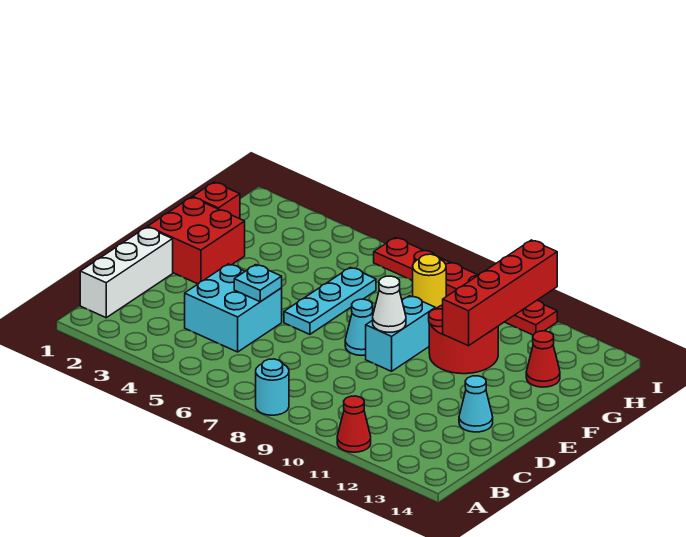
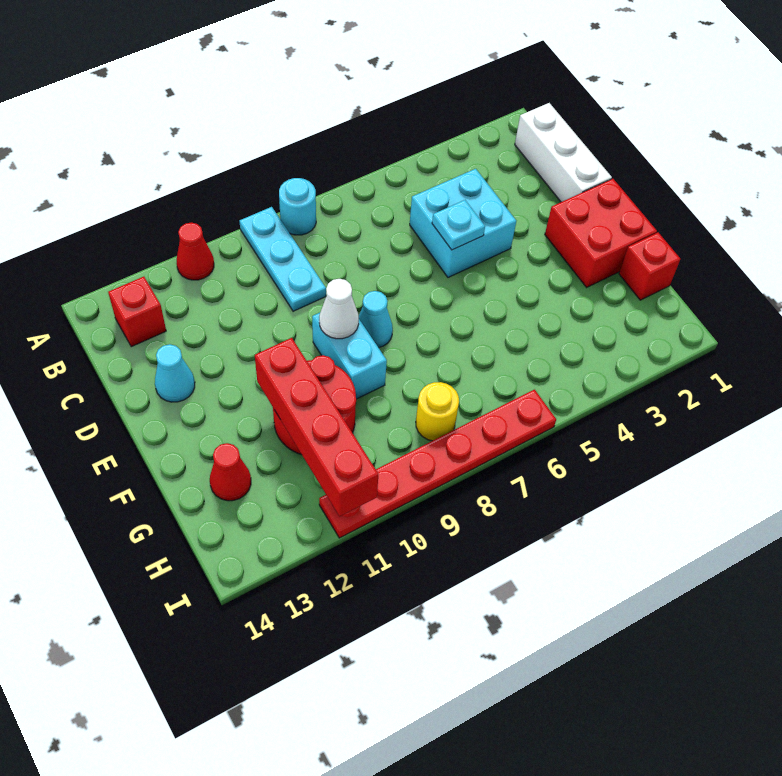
none -> red 1x1 brick [108,277,166,347]
cyan 1x3 plate [284,267,376,334] -> cyan 1x3 plate moved to [239,207,326,311]

